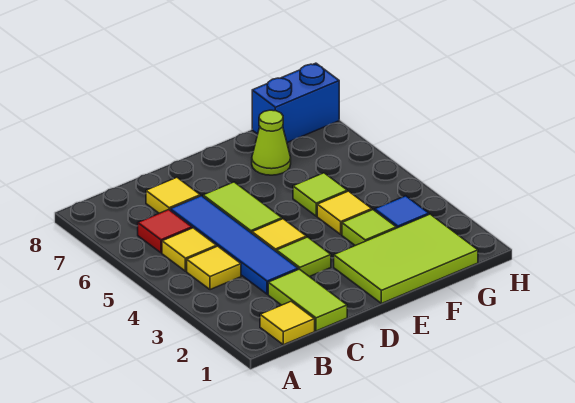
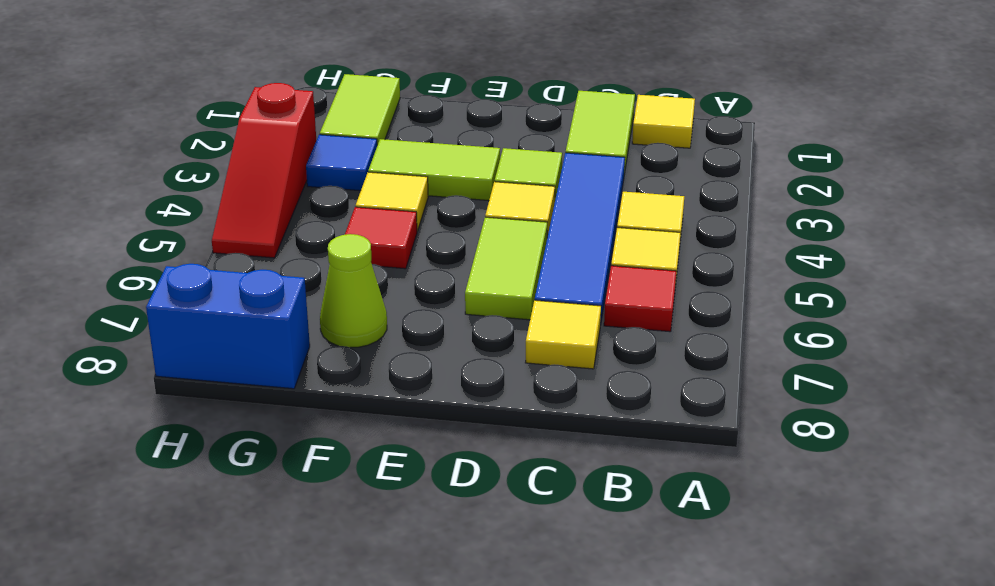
lime 2x3 tile [334,214,478,304] -> lime 1x2 tile [320,74,400,145]
lime 1x1 tile [342,210,396,246] -> lime 1x2 tile [368,139,500,201]
lime 1x1 tile [293,173,347,216] -> red 1x1 tile [345,207,417,269]
none -> red 1x3 slope [212,83,316,258]

